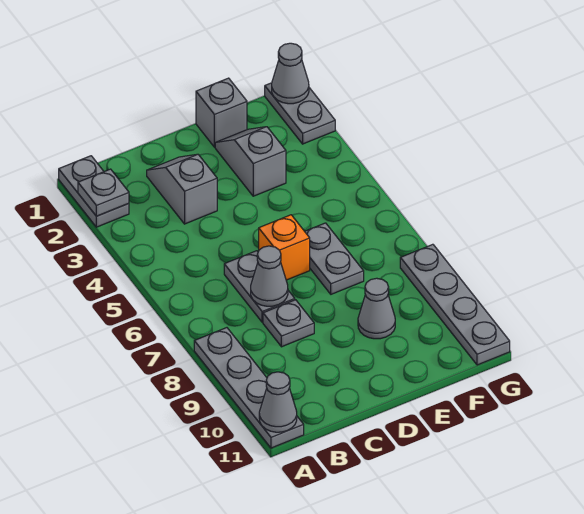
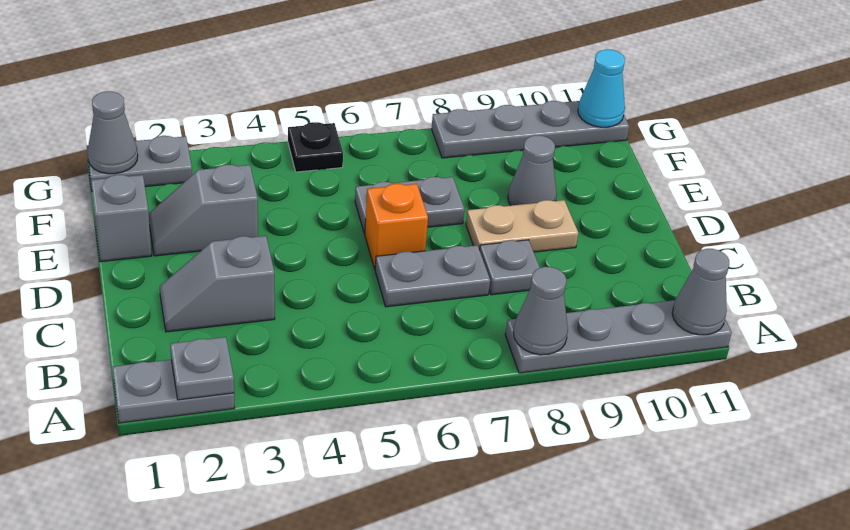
grey 1x1 cone [251,246,288,306] -> grey 1x1 cone moved to [513,267,568,355]
none -> tan 1x2 plate [466,200,578,252]
none -> black 1x1 plate [288,122,343,172]
none -> cyan 1x1 cone [578,50,625,127]

